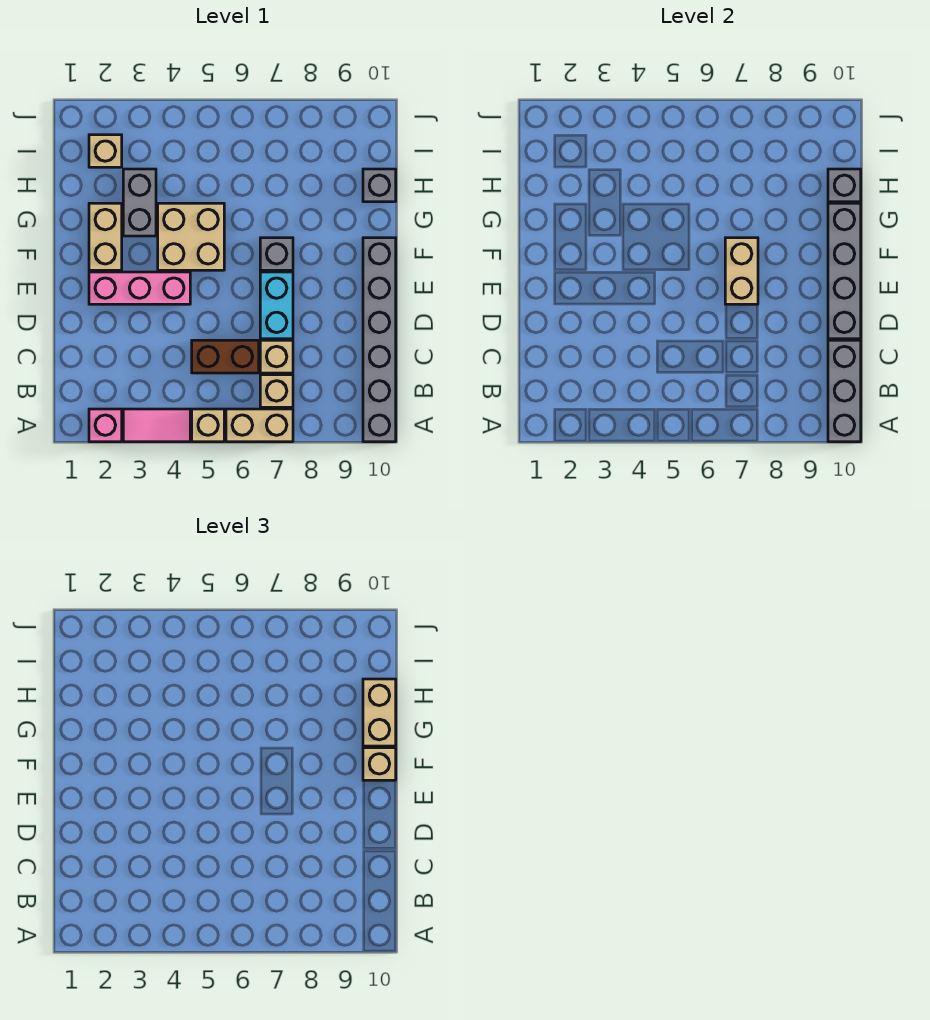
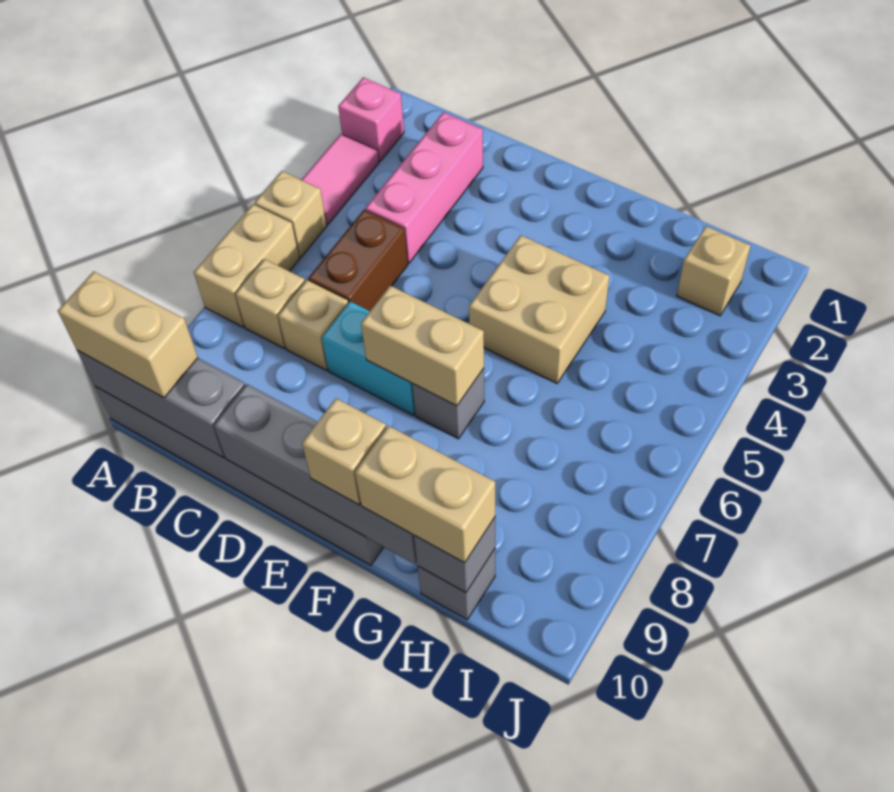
pink 1x3 brick [89,272,190,304] -> pink 1x3 brick moved to [365,112,483,263]
tan 1x2 brick [89,203,122,270] -> tan 1x2 brick moved to [58,271,198,398]
grey 1x2 brick [123,169,156,236] -> none

